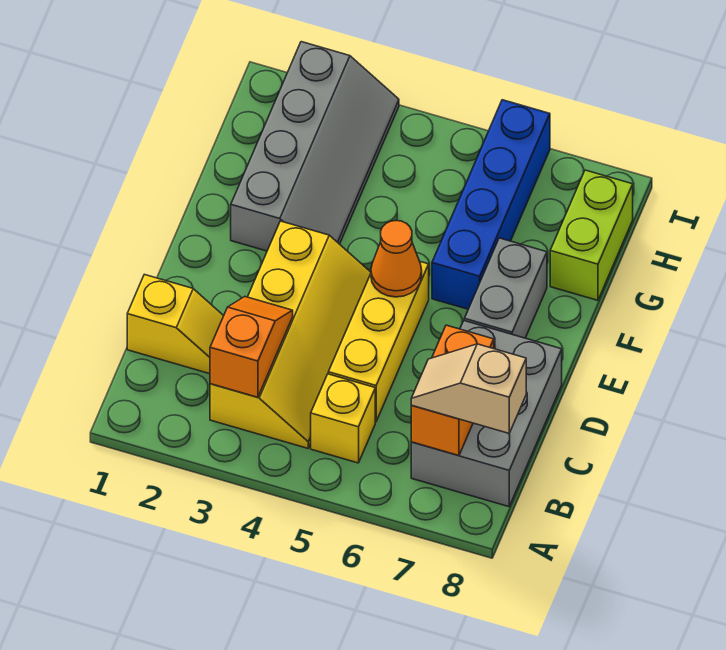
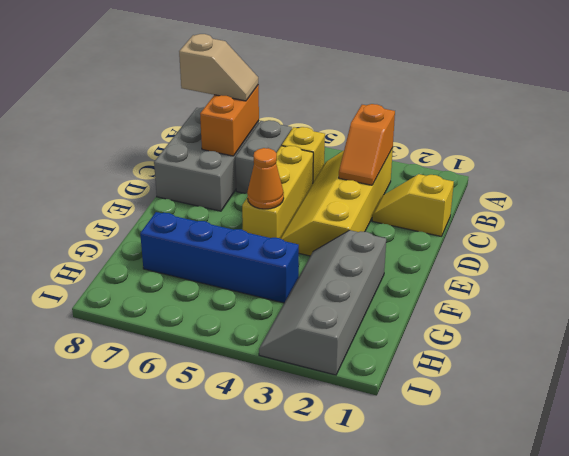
grey 1x2 brick [464,238,547,338] -> grey 1x2 brick moved to [235,120,292,194]
blue 1x4 brick [432,100,550,309] -> blue 1x4 brick turned to [140,212,299,303]
lime 1x2 brick [550,170,633,300] -> none

